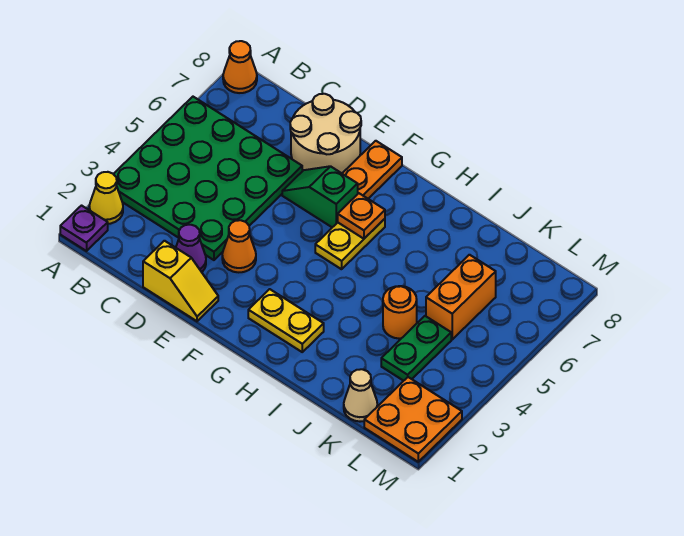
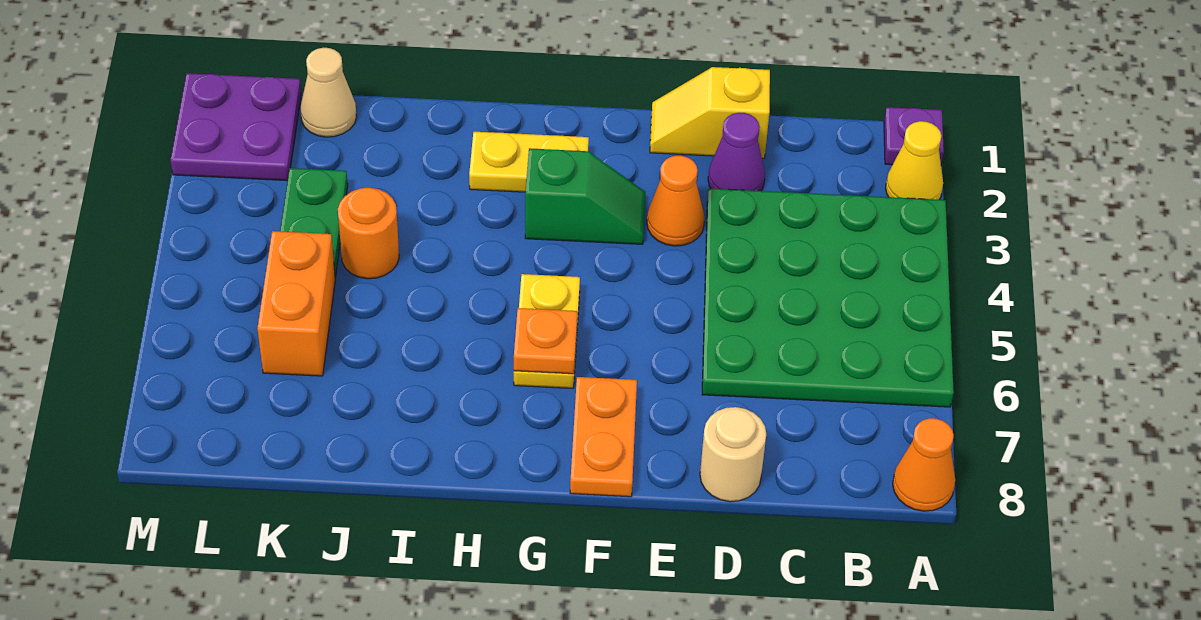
tan 2x2 round brick [290,94,361,173] -> tan 1x1 round brick [700,407,766,502]
green 1x2 slope [282,166,358,227] -> green 1x2 slope moved to [525,148,645,244]
orange 2x2 plate [364,377,462,462] -> purple 2x2 plate [171,73,301,181]

